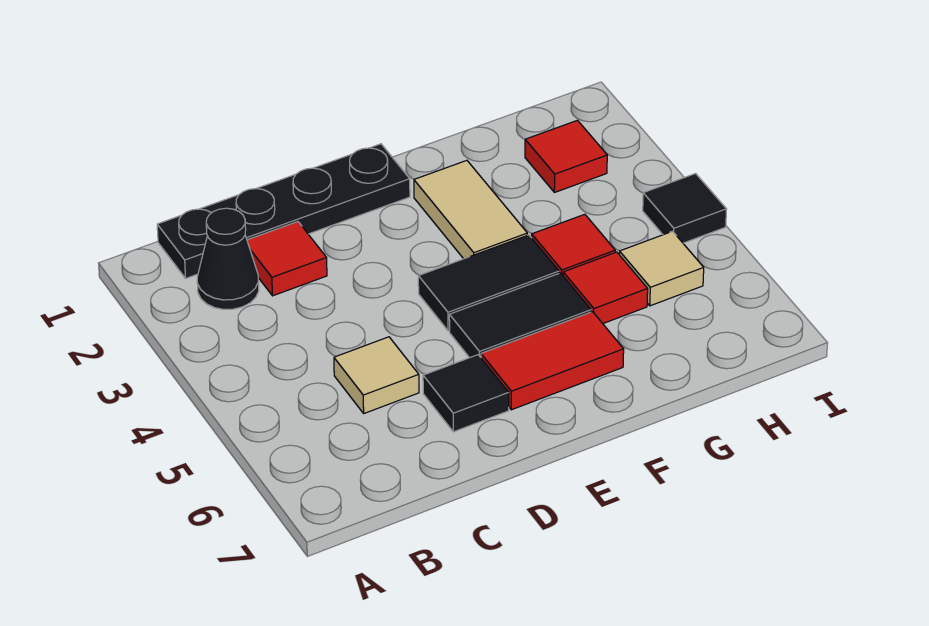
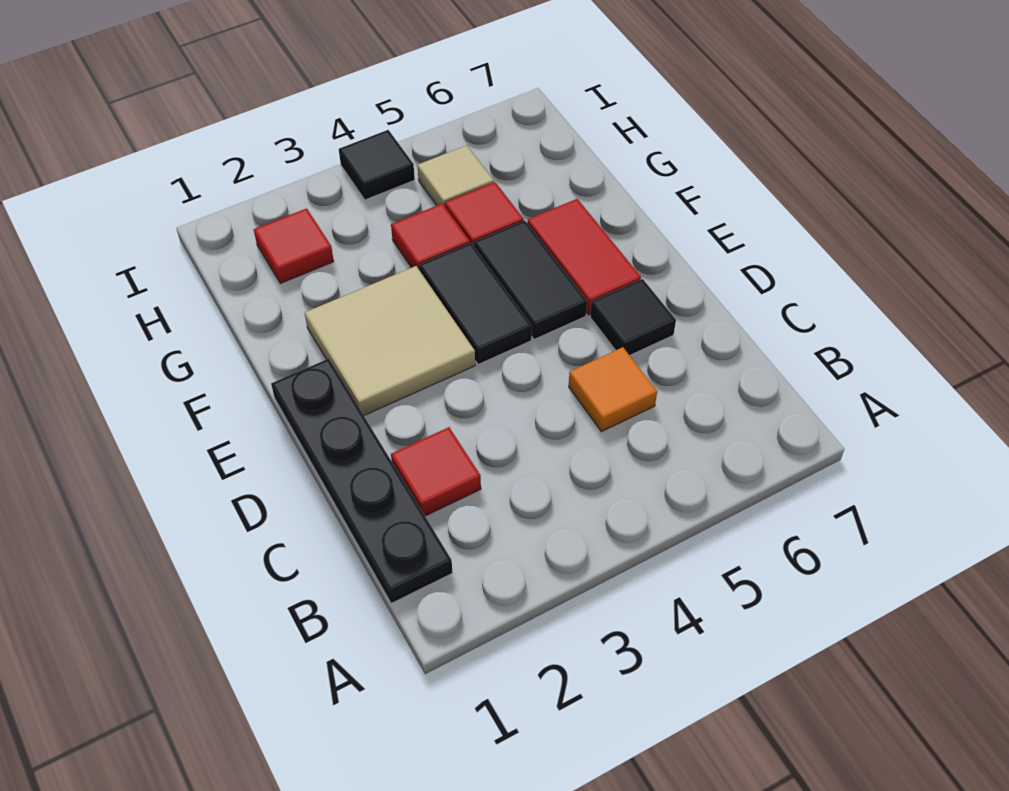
black 1x1 cone [197,208,259,309] -> none
tan 1x1 tile [334,337,419,413] -> orange 1x1 tile [569,347,657,432]
tan 1x2 tile [414,160,527,259] -> tan 2x2 tile [305,266,475,415]

